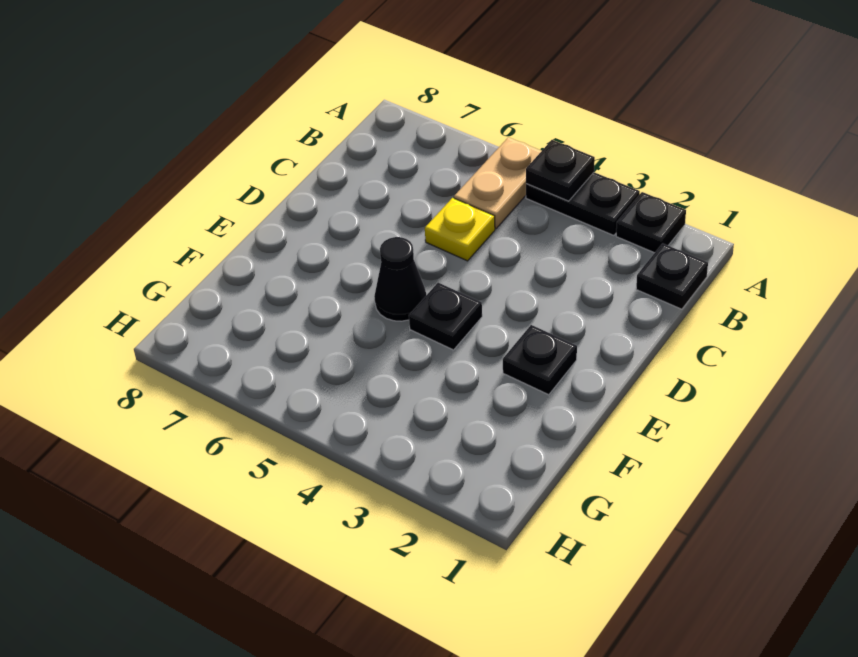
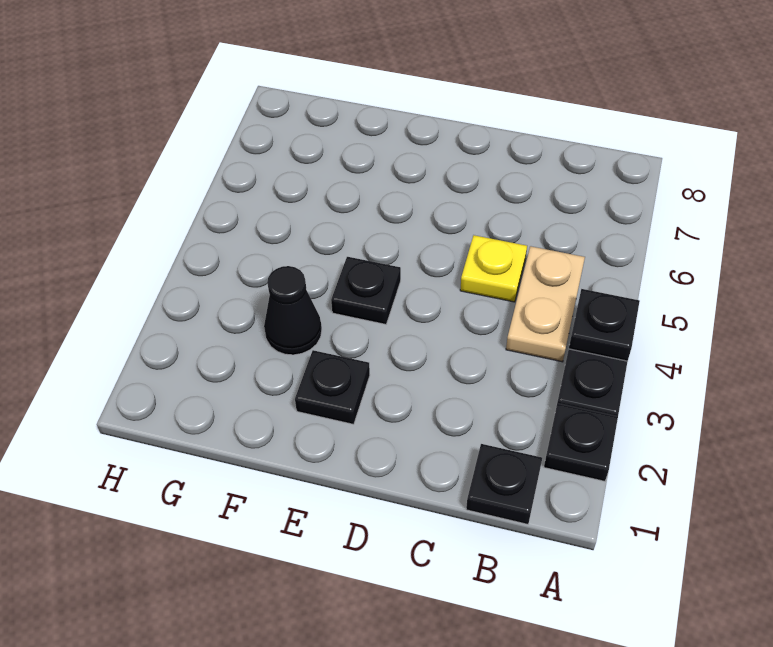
tan 1x2 plate [454,137,541,229] -> tan 1x2 plate turned to [506,246,585,362]
black 1x1 cone [374,237,426,321] -> black 1x1 cone moved to [264,266,322,355]

